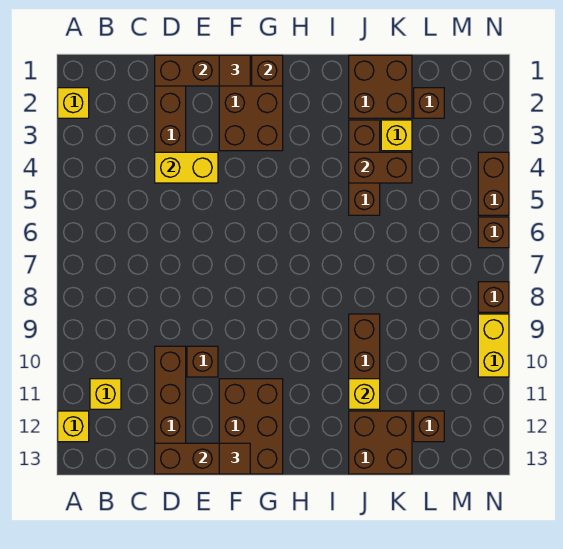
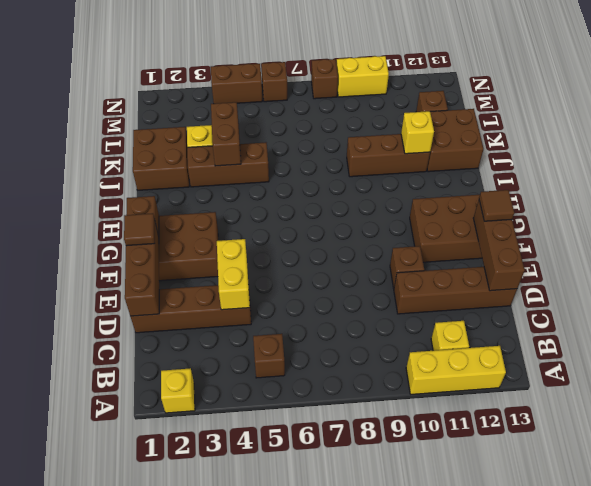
yellow 1x1 brick [58,411,89,442] -> yellow 1x3 brick [406,346,506,394]
brown 1x1 brick [414,88,444,118] -> brown 1x1 brick moved to [253,334,285,378]

